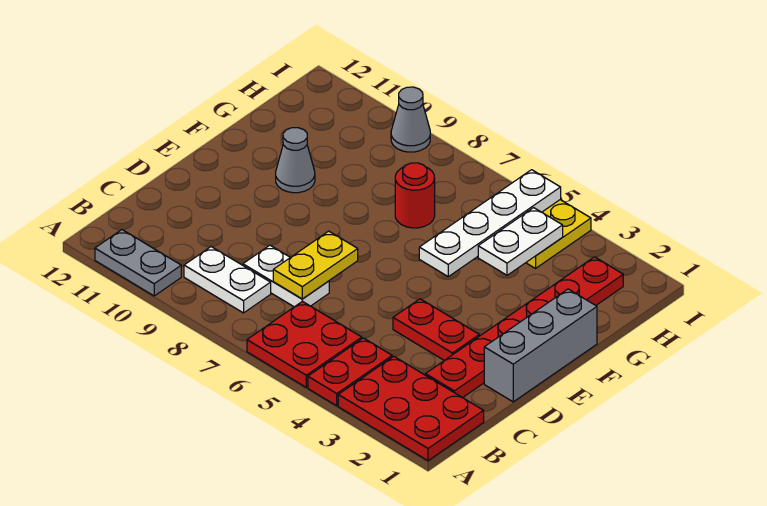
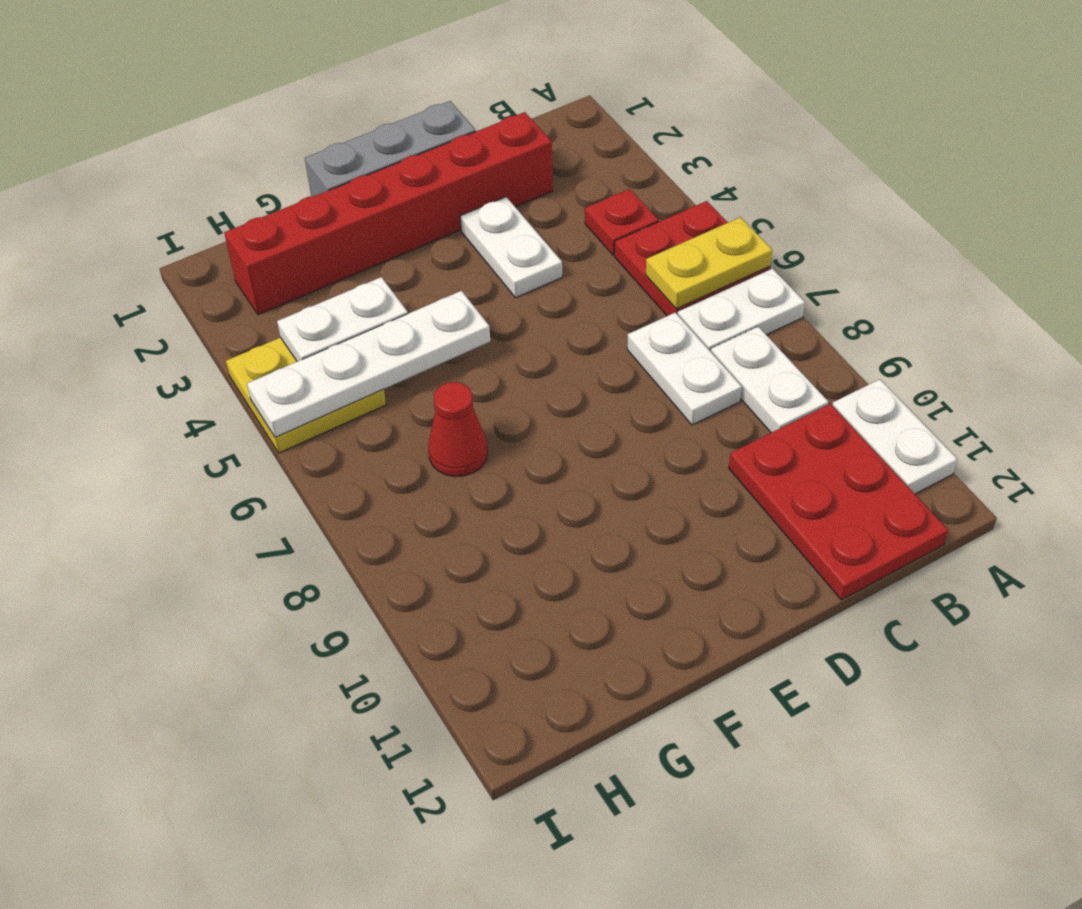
red 2x3 plate [338,356,484,461] -> red 2x3 plate moved to [729,404,948,600]
red 1x2 plate [308,338,392,406] -> red 1x1 plate [585,189,659,255]
none -> white 1x2 plate [678,268,805,351]
grey 1x2 plate [95,230,181,296] -> white 1x2 plate [832,379,957,494]
red 1x6 plate [425,257,623,398] -> red 1x6 brick [224,112,553,315]
yellow 1x2 plate [273,231,358,299] -> yellow 1x2 plate moved to [646,217,772,309]
red 1x2 plate [393,299,479,360] -> white 1x2 plate [460,197,562,298]
grey 1x1 cone [276,128,315,193] -> none
red 1x1 round brick [395,163,435,228] -> red 1x1 cone [428,382,488,477]
grey 1x1 cone [391,87,430,152] -> none

